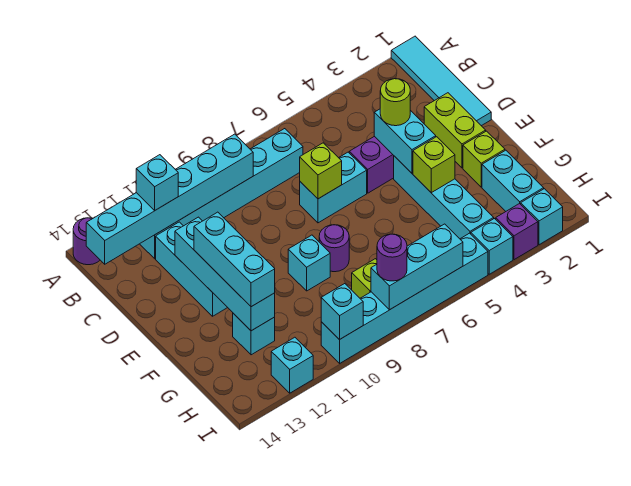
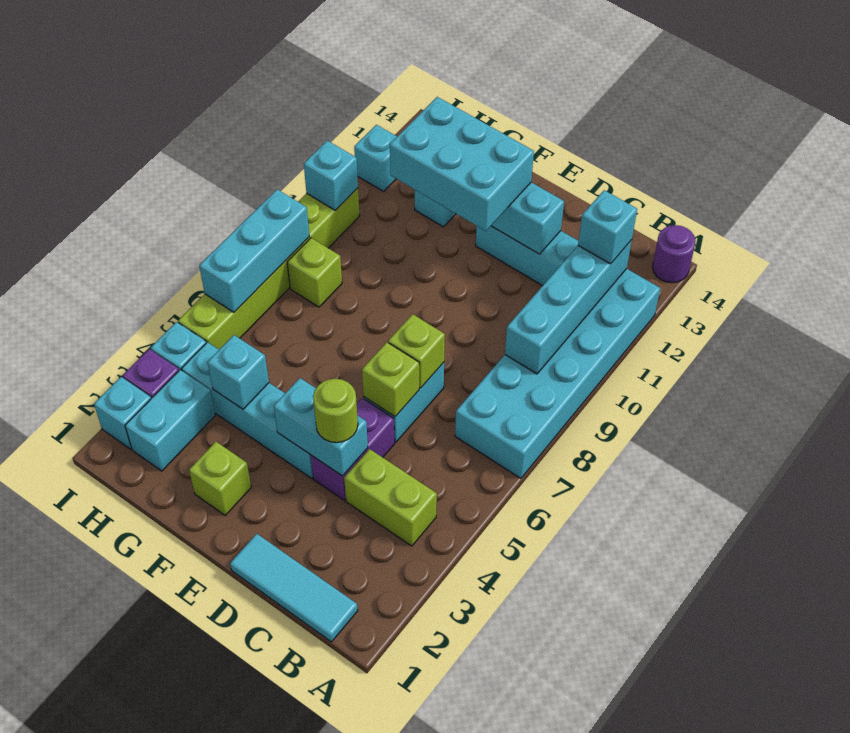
cyan 1x4 tile [391,36,491,126] -> cyan 1x3 tile [230,534,358,642]
cyan 1x6 brick [140,129,303,259] -> cyan 2x6 brick [455,269,660,478]
cyan 1x6 brick [86,134,253,264] -> cyan 1x4 brick [505,240,632,374]
lime 1x2 brick [424,93,486,168] -> lime 1x2 brick moved to [344,449,437,546]
cyan 1x3 brick [194,212,275,307] -> cyan 2x3 brick [390,97,534,231]
lime 1x1 brick [413,137,455,193] -> lime 1x1 brick moved to [362,342,419,417]
purple 1x1 round brick [319,225,349,272] -> none
cyan 1x1 brick [288,235,330,291] -> cyan 1x1 brick moved to [207,335,269,409]
cyan 1x2 brick [482,150,544,211] -> cyan 1x2 brick turned to [125,370,215,471]
cyan 1x6 brick [321,233,488,363] -> lime 1x6 brick [178,188,360,350]
purple 1x1 round brick [377,234,407,281] -> none

